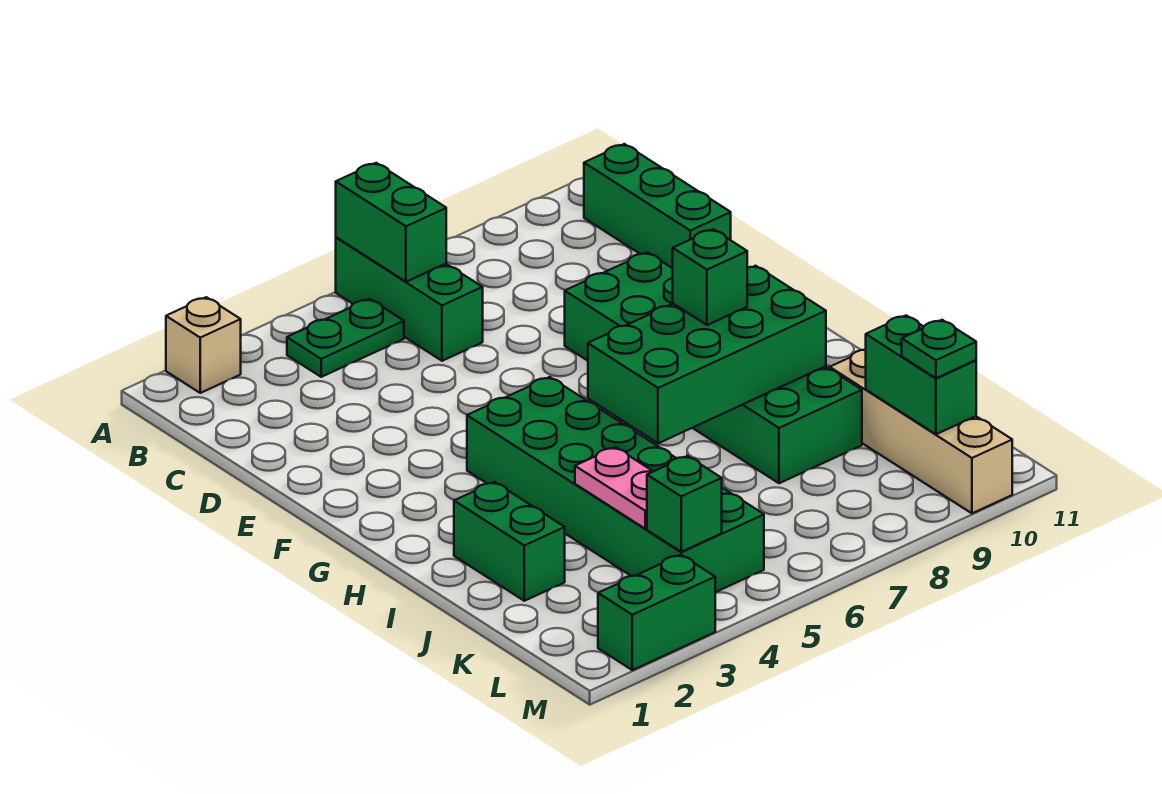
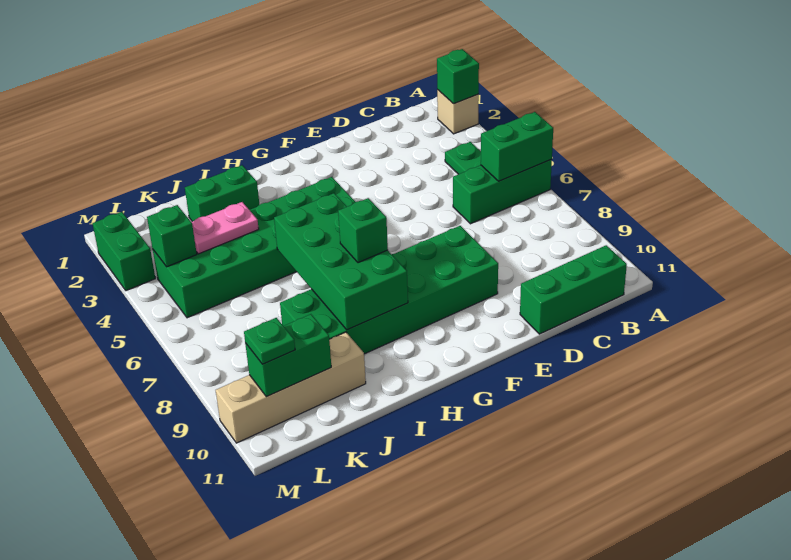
none -> green 1x1 brick [437,49,479,104]

